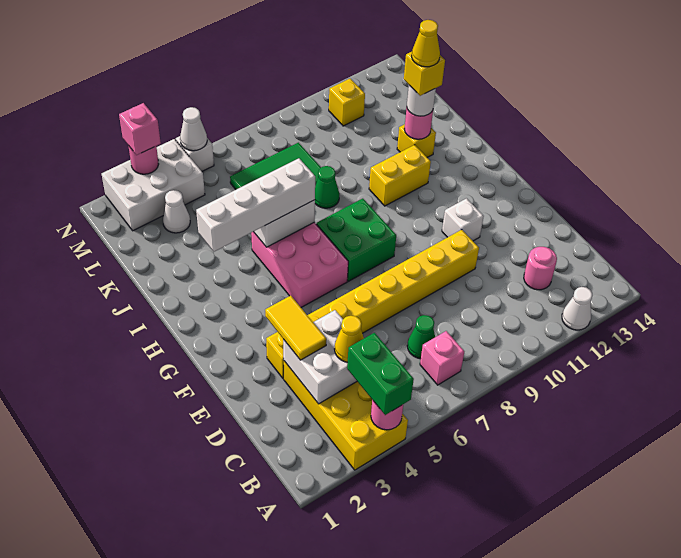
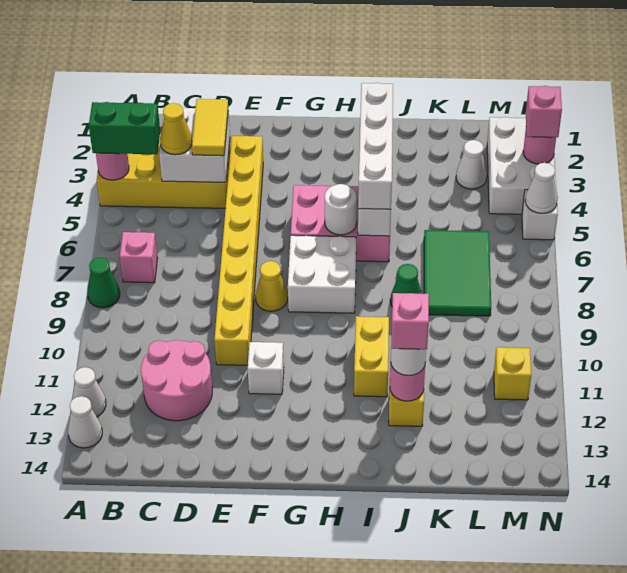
none -> white 1x1 cone [68,396,102,448]
green 1x1 cone [407,315,435,359] -> green 1x1 cone moved to [87,258,120,308]
pink 1x1 round brick [524,247,557,290] -> pink 2x2 round brick [141,340,212,421]
yellow 1x2 tile [265,296,326,360] -> yellow 1x2 tile turned to [192,99,228,156]
green 2x2 brick [316,199,396,281] -> white 2x2 brick [288,235,356,313]
none -> white 1x1 round brick [325,184,357,235]
yellow 1x1 brick [404,52,445,96] -> pink 1x1 brick [391,293,429,349]
yellow 1x1 cone [412,20,440,67] -> yellow 1x1 cone moved to [255,261,288,311]

